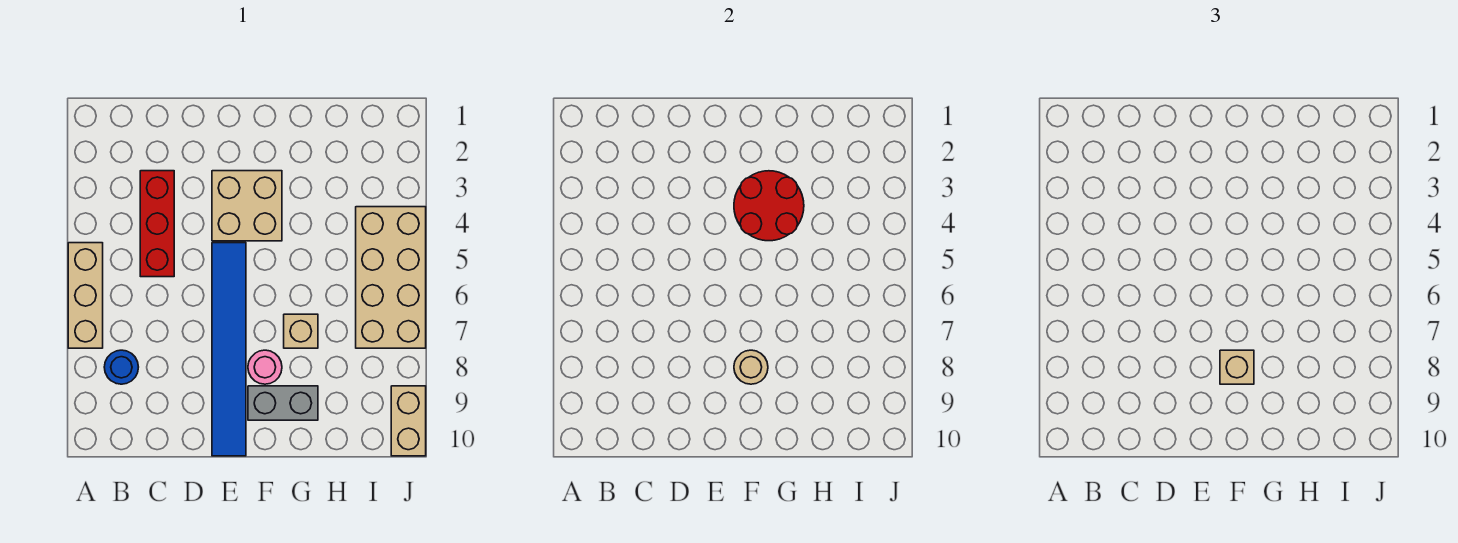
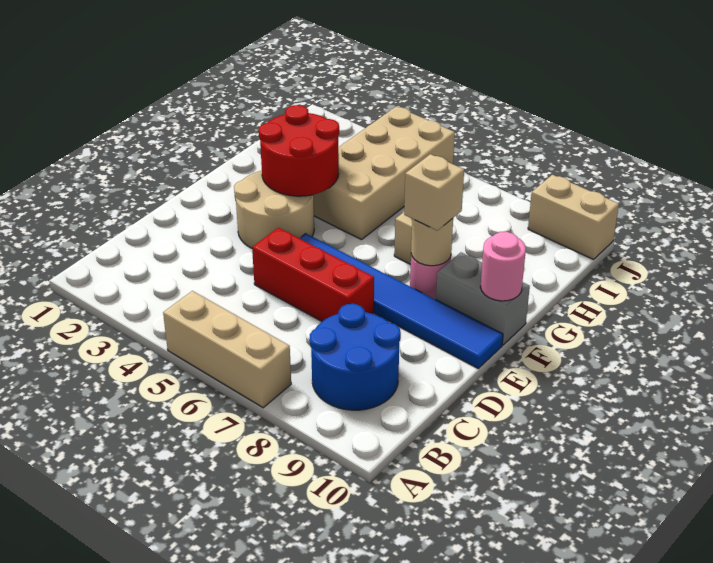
blue 1x1 round brick [104,350,138,384] -> blue 2x2 round brick [310,304,401,410]
red 1x3 brick [140,171,174,277] -> red 1x3 brick moved to [252,228,374,321]
tan 2x2 brick [212,171,282,241] -> tan 2x2 round brick [234,171,314,248]
grey 1x2 brick [248,386,318,420] -> grey 1x2 brick turned to [436,252,530,345]
none -> pink 1x1 round brick [480,232,526,301]
tan 2x4 brick [356,207,426,348] -> tan 2x4 brick turned to [313,106,455,240]

